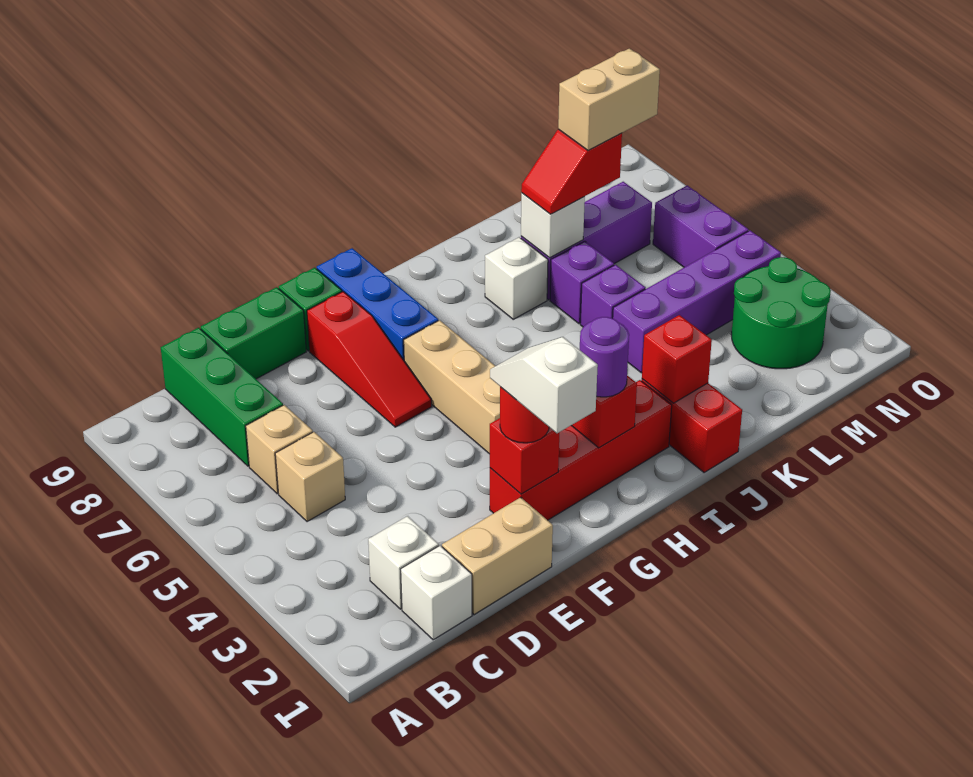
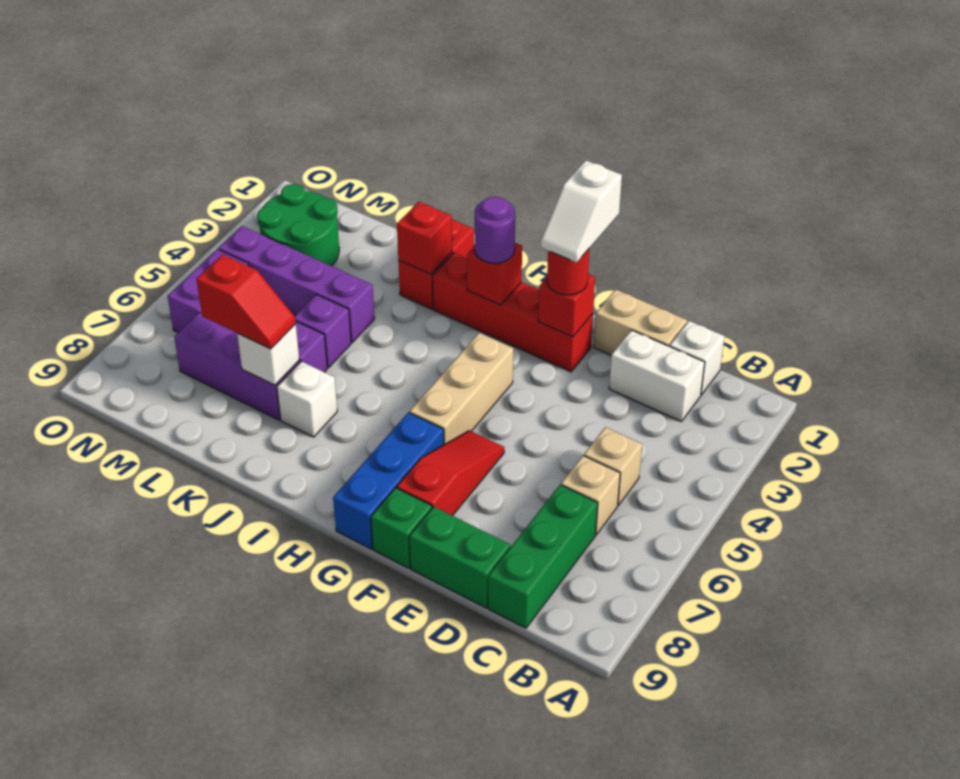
white 1x1 brick [368,516,439,609] -> white 1x2 brick [609,330,705,422]
tan 1x2 brick [558,48,660,151] -> none

